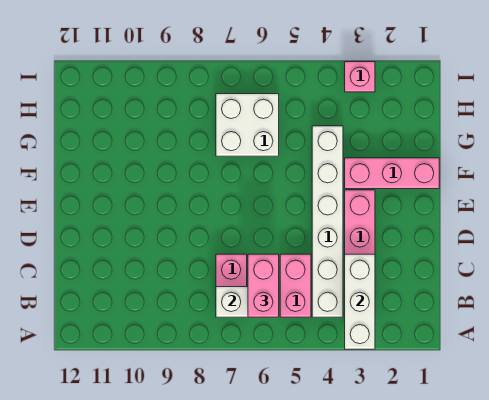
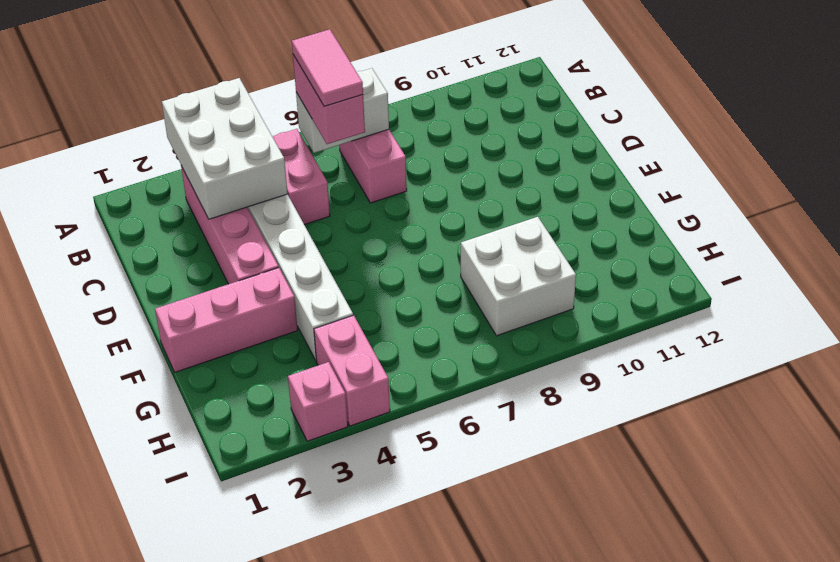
white 1x3 brick [345,254,375,349] -> white 2x3 brick [162,78,288,219]
none -> pink 1x2 tile [292,29,363,107]
white 2x2 brick [216,94,279,156] -> white 2x2 brick moved to [461,217,576,336]
none -> pink 1x2 brick [314,315,390,426]

